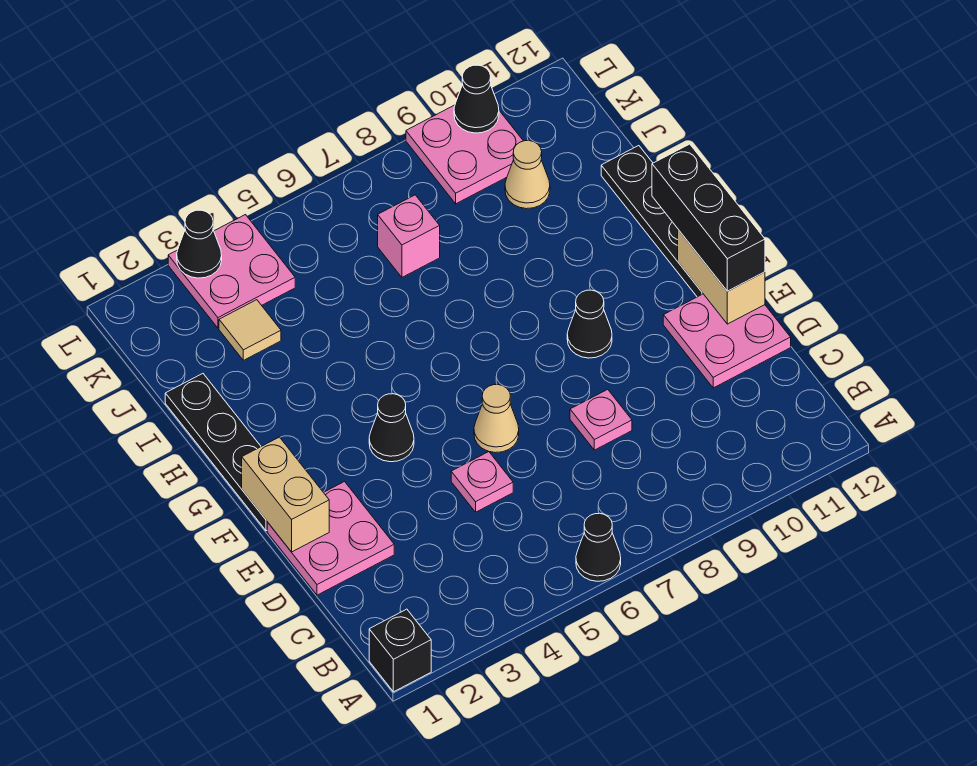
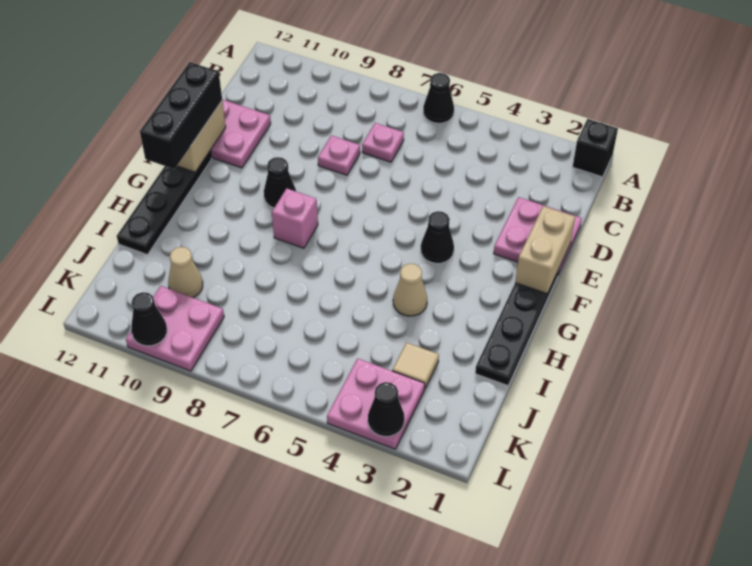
pink 1x1 plate [451,452,513,512] -> pink 1x1 plate moved to [362,123,404,162]
tan 1x1 cone [474,385,519,453] -> tan 1x1 cone moved to [393,264,427,316]
pink 1x1 brick [378,195,440,277] -> pink 1x1 brick moved to [272,188,318,248]

